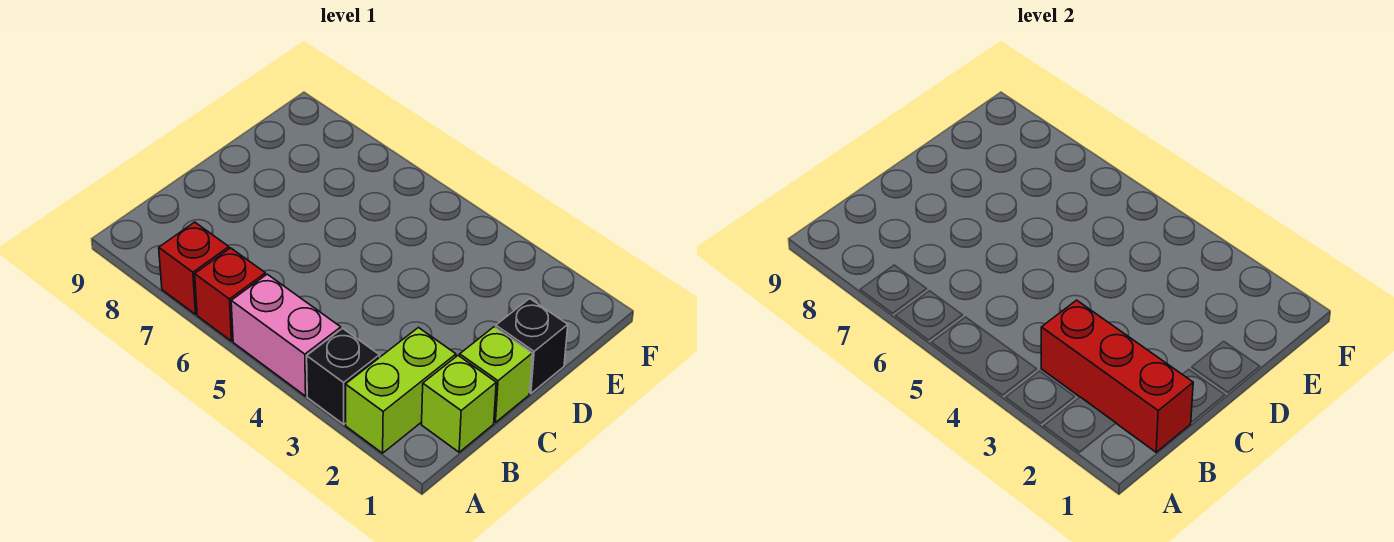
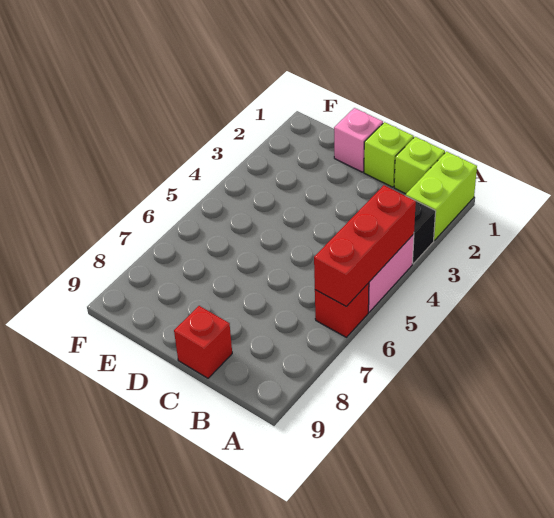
lime 1x2 brick [346,328,456,453] -> lime 1x2 brick turned to [406,151,477,241]
red 1x1 brick [159,222,229,314] -> red 1x1 brick moved to [174,306,232,378]
red 1x3 brick [1041,300,1193,452] -> red 1x3 brick moved to [314,185,416,307]
black 1x1 brick [496,299,568,393] -> pink 1x1 brick [334,108,383,172]

